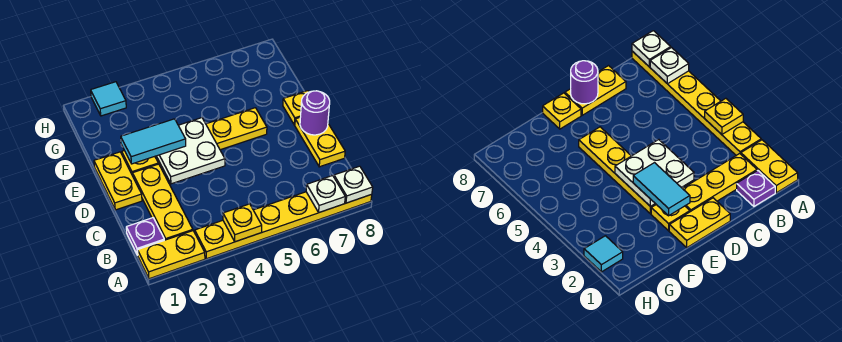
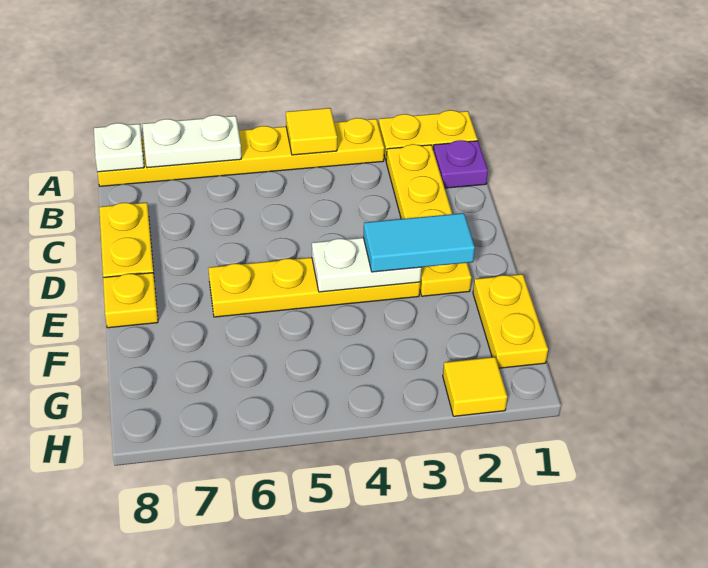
yellow 1x1 plate [223,204,262,242] -> yellow 1x1 tile [286,108,337,155]
white 1x1 plate [306,176,345,212] -> white 1x2 plate [143,115,241,168]
yellow 1x2 plate [94,152,142,210] -> yellow 1x2 plate moved to [473,274,548,368]
white 2x2 plate [157,118,225,184] -> white 1x2 plate [312,238,421,292]
purple 1x1 round brick [300,91,330,135] -> none
cyan 1x1 tile [91,82,126,116] -> yellow 1x1 tile [443,357,507,416]

